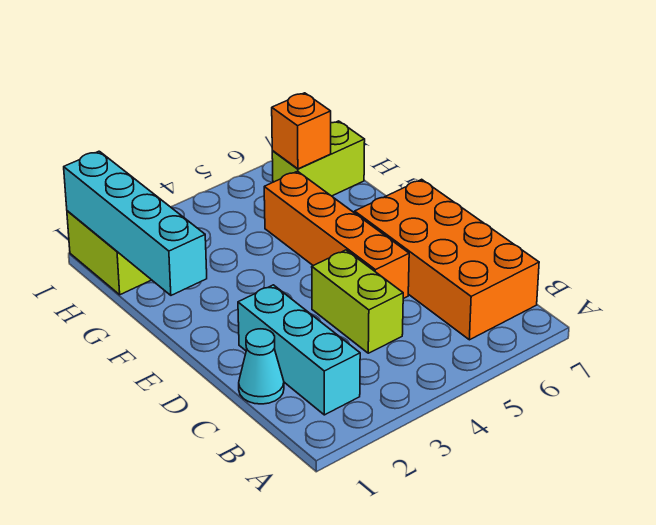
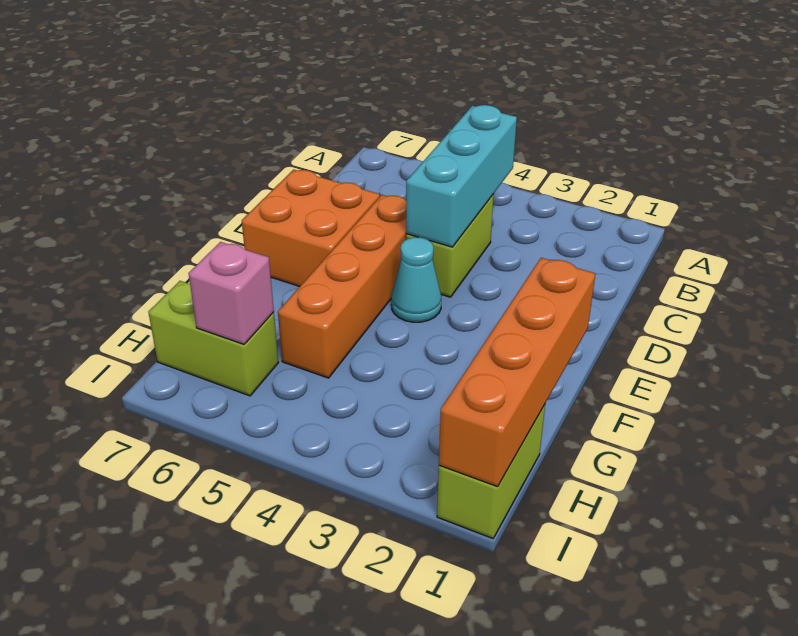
cyan 1x3 brick [238,285,360,415] -> cyan 1x3 brick moved to [406,105,517,247]
orange 2x4 brick [355,179,539,340] -> orange 2x2 brick [242,170,380,286]
cyan 1x1 cone [239,329,284,404] -> cyan 1x1 cone moved to [391,237,441,322]
cyan 1x4 brick [64,151,207,295] -> orange 1x4 brick [439,258,595,487]
orange 1x1 brick [272,93,331,169] -> pink 1x1 brick [188,242,274,344]

